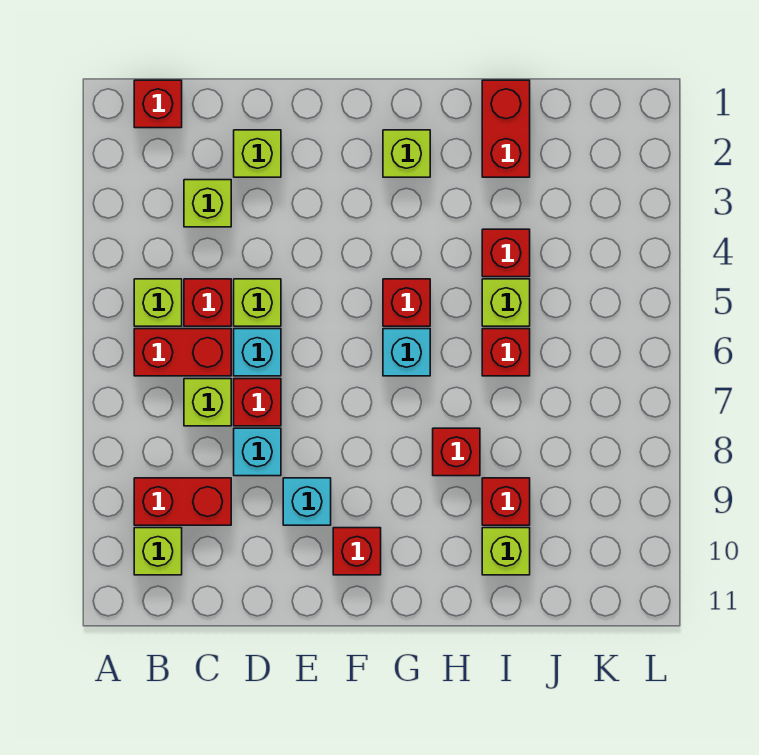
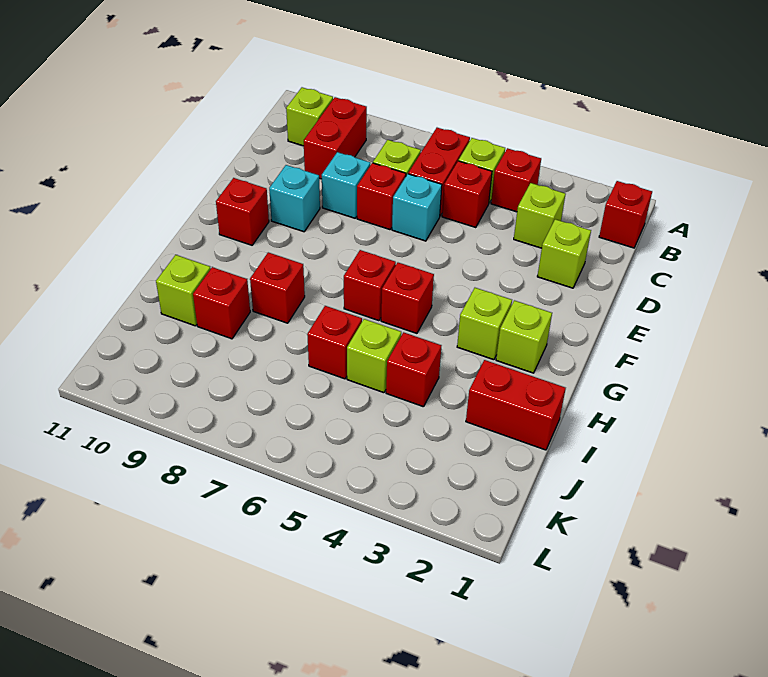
none -> red 1x1 brick [491,148,541,212]
lime 1x1 brick [234,279,281,326] -> lime 1x1 brick moved to [457,288,512,360]
cyan 1x1 brick [383,329,430,376] -> red 1x1 brick [344,250,396,321]

